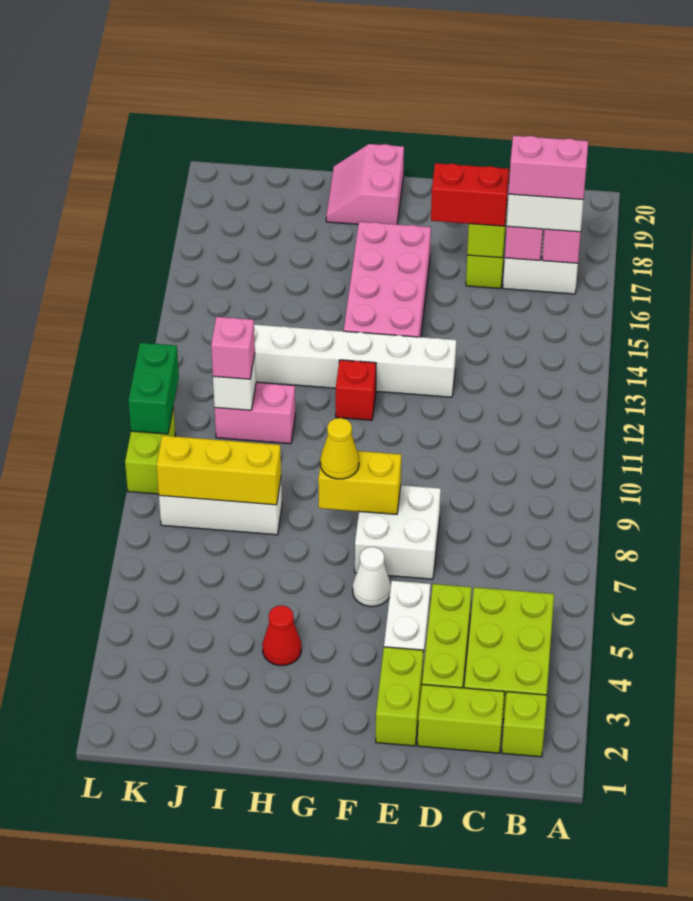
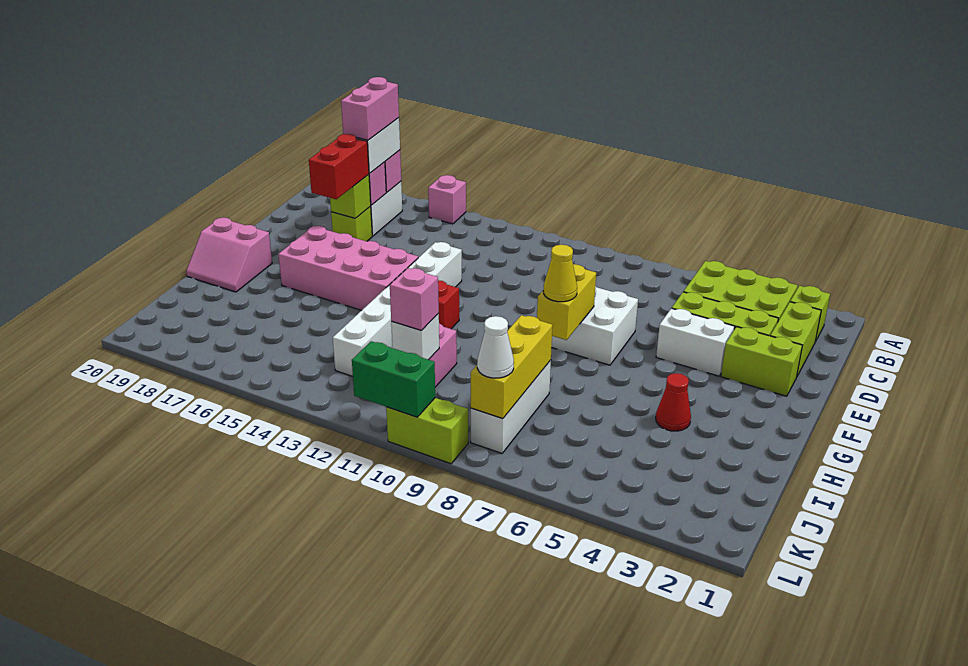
none -> pink 1x1 brick [428,175,466,224]
white 1x1 cone [353,547,391,607] -> white 1x1 cone moved to [477,316,514,378]

